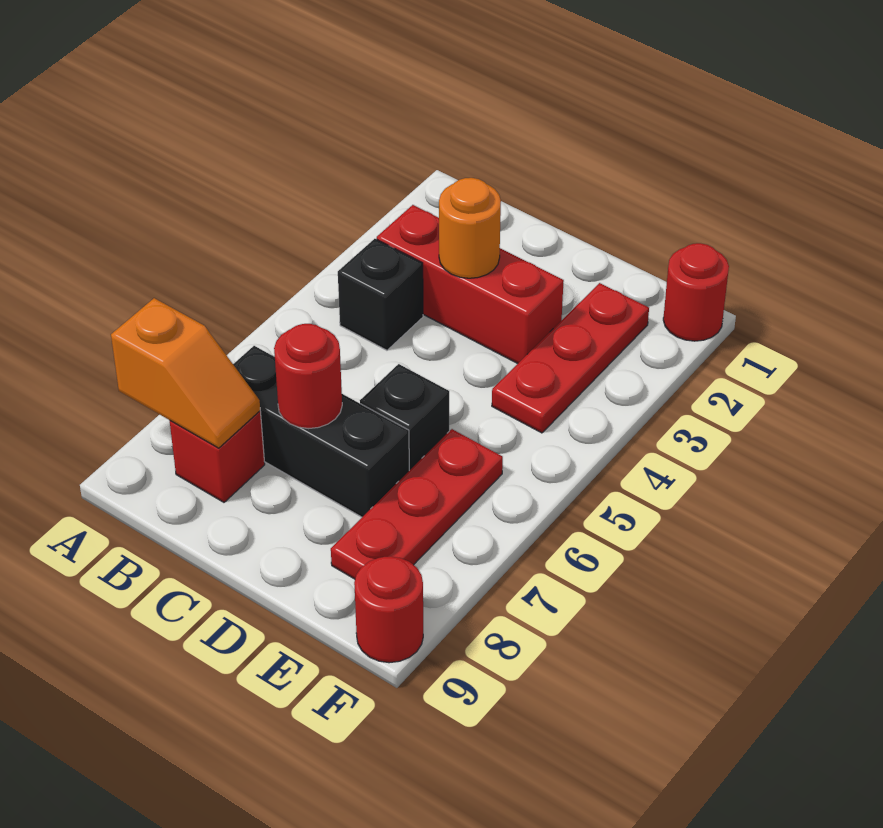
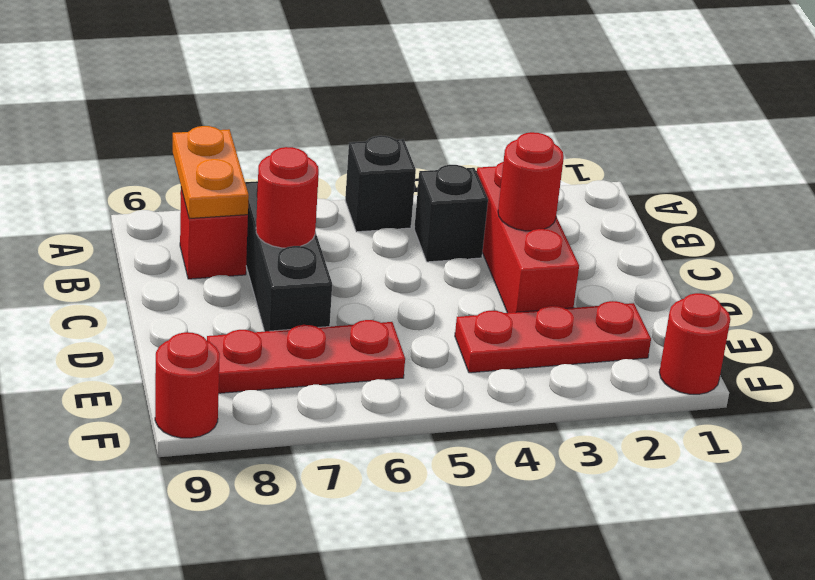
orange 1x2 slope [111,298,260,448] -> orange 1x2 plate [173,126,249,219]
orange 1x1 round brick [439,178,501,278] -> red 1x1 round brick [498,132,564,231]
black 1x1 brick [360,364,449,471] -> black 1x1 brick moved to [345,136,416,232]

